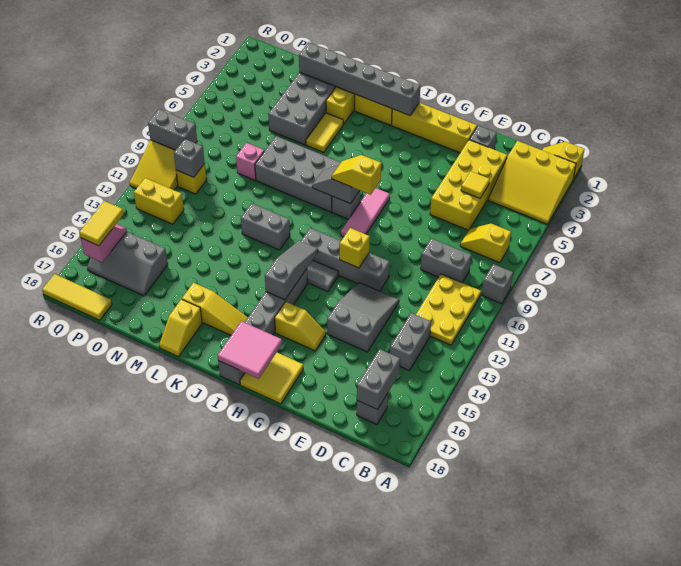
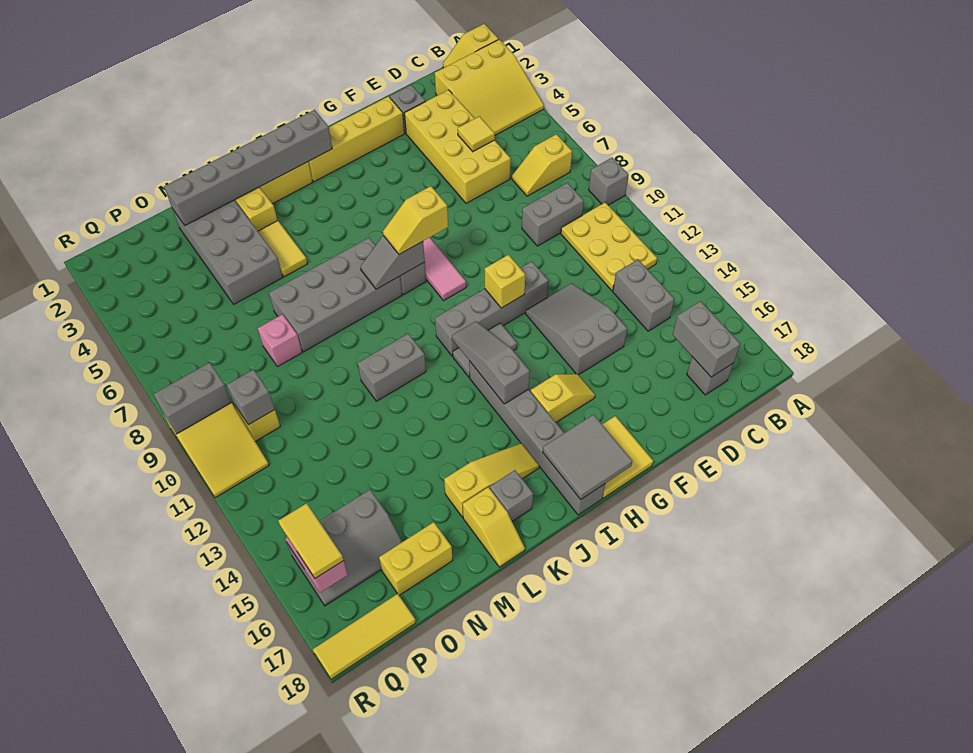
pink 2x2 tile [218,321,282,379] -> grey 2x2 tile [543,415,632,499]
none -> grey 1x1 brick [490,470,533,521]
yellow 1x2 brick [134,178,184,224] -> yellow 1x2 brick moved to [379,522,453,595]

